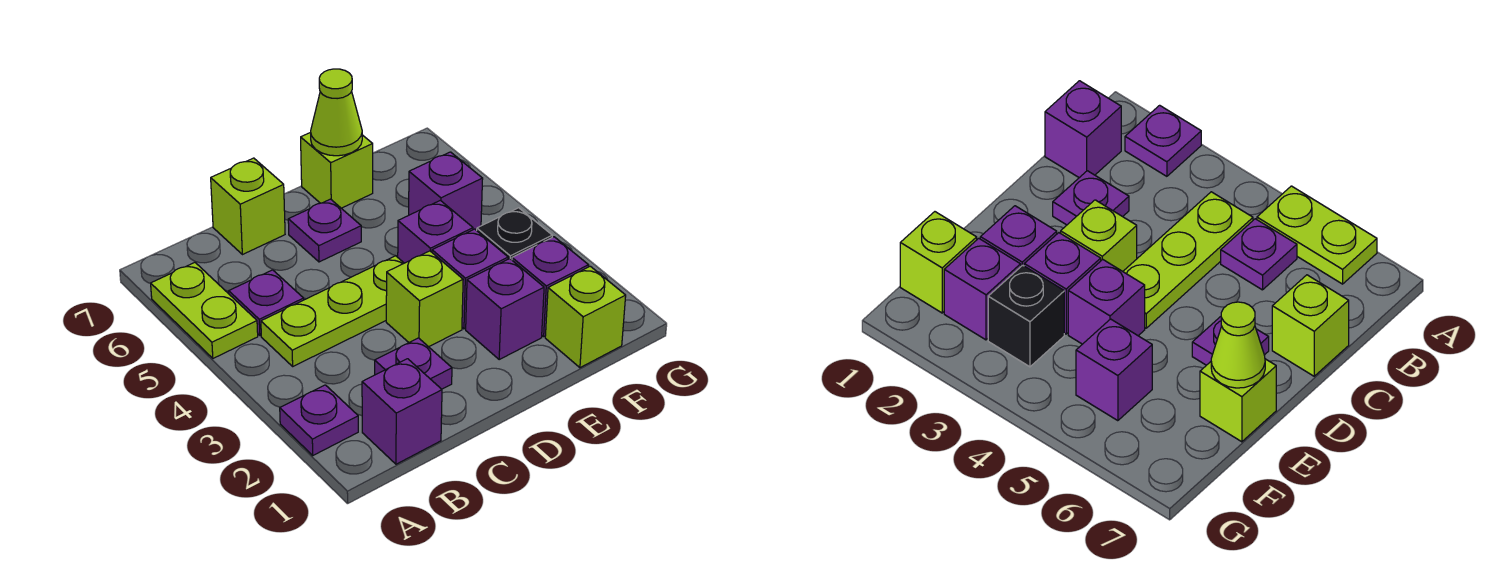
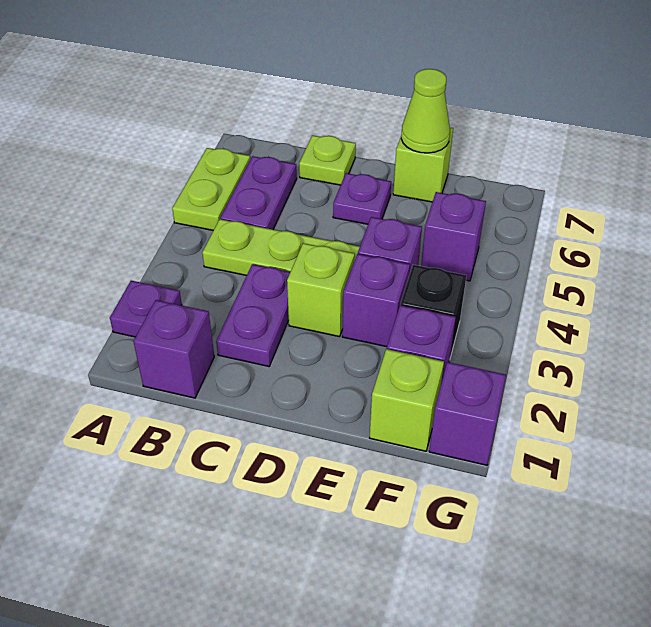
purple 1x1 plate [229,270,304,336] -> purple 1x2 plate [220,156,297,229]
purple 1x1 plate [375,338,452,389] -> purple 1x2 plate [216,264,290,366]
lime 1x1 brick [211,158,285,255] -> lime 1x1 plate [299,135,356,185]
purple 1x1 brick [466,259,544,359] -> purple 1x1 brick moved to [429,362,506,465]

